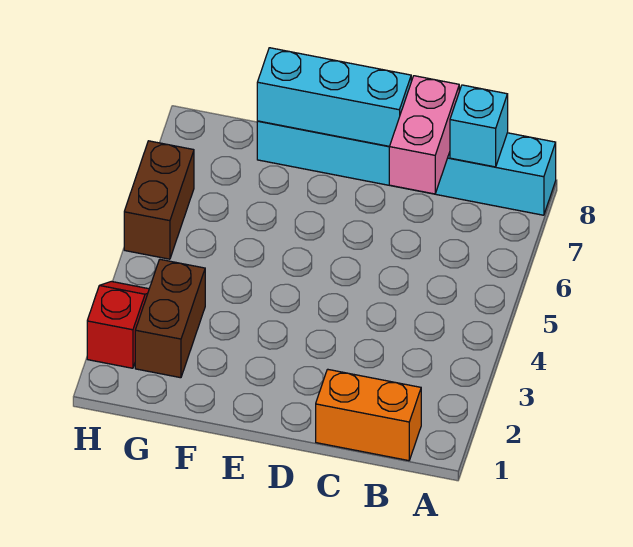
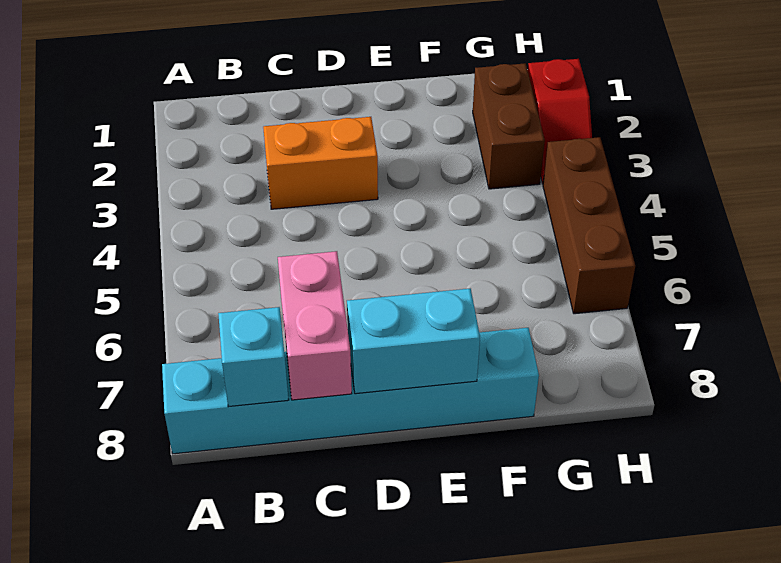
orange 1x2 brick [316,369,421,461] -> orange 1x2 brick moved to [263,117,378,209]
cyan 1x3 brick [257,48,411,146] -> cyan 1x2 brick [347,289,480,394]
brown 1x2 brick [124,141,194,259] -> brown 1x3 brick [543,137,635,314]

